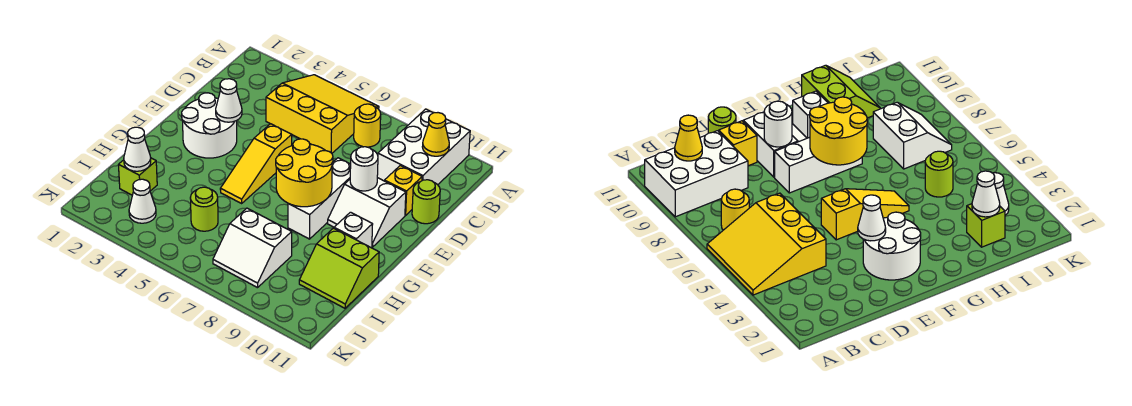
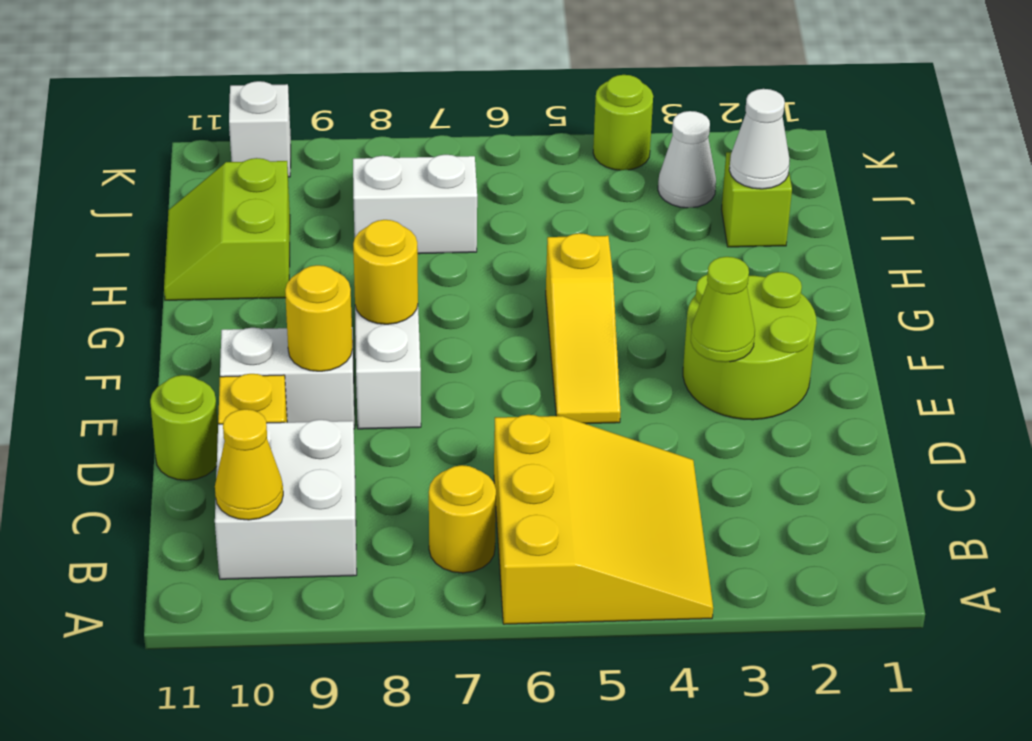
yellow 3x3 slope [266,75,379,153] -> yellow 3x3 slope turned to [494,415,713,624]
white 2x3 brick [377,109,470,185] -> white 2x2 brick [215,420,357,579]
white 2x2 round brick [182,93,237,158] -> lime 2x2 round brick [683,272,817,420]
white 1x1 cone [216,79,242,122] -> lime 1x1 cone [691,257,755,362]
yellow 1x3 slope [220,124,292,203] -> yellow 1x3 slope turned to [546,233,620,424]
white 1x1 round brick [350,147,378,191] -> yellow 1x1 round brick [285,265,352,371]
yellow 2x2 round brick [276,139,333,207] -> yellow 1x1 round brick [353,220,418,324]
white 1x1 brick [334,212,373,248] -> white 1x1 brick moved to [229,81,291,177]
lime 2x2 slope [299,228,379,308] -> lime 2x2 slope turned to [164,158,290,300]
lime 1x1 round brick [190,187,218,231] -> lime 1x1 round brick moved to [593,75,653,170]

